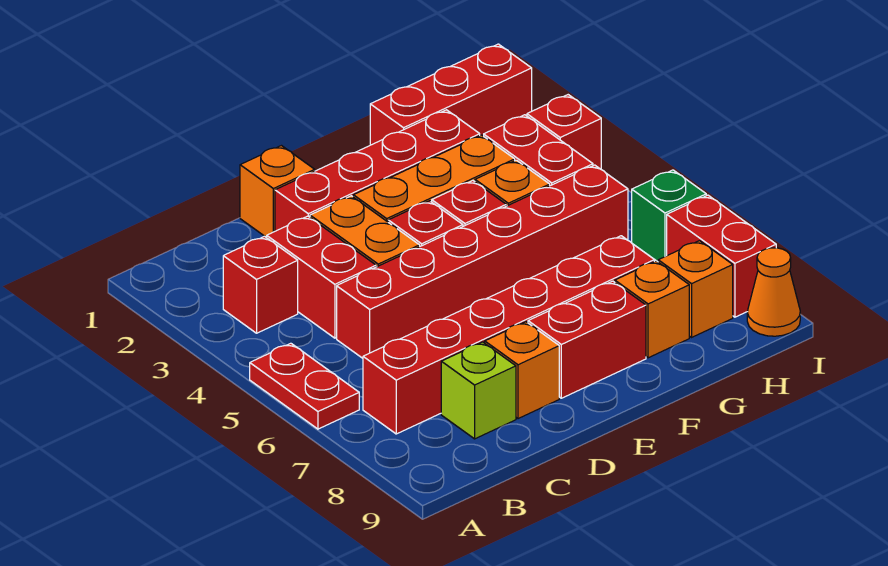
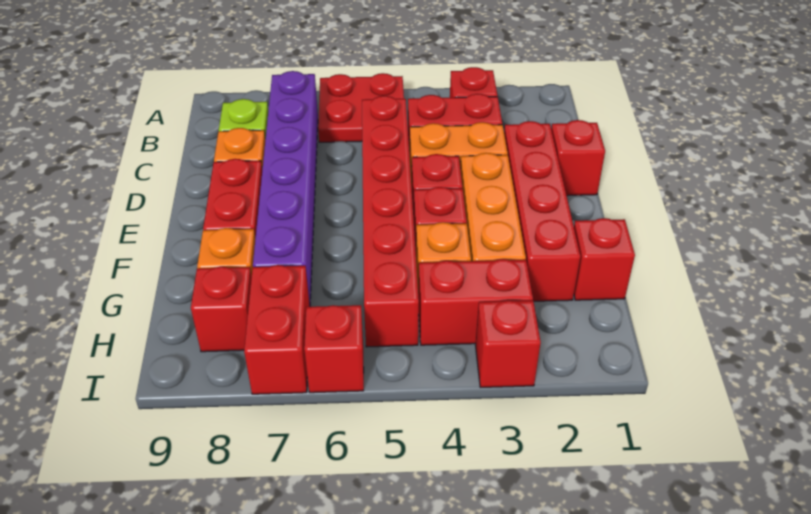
red 1x2 plate [250,343,359,429] -> red 2x2 plate [318,73,404,142]
red 1x6 brick [363,236,654,434] -> purple 1x6 brick [253,71,318,304]
orange 1x1 brick [240,146,315,238] -> red 1x1 brick [551,120,605,196]
red 1x3 brick [370,44,532,145] -> red 1x1 brick [574,218,635,300]
orange 1x1 brick [658,241,733,337] -> red 1x1 brick [191,267,252,352]
green 1x1 brick [632,170,706,262] -> red 1x1 brick [304,305,364,393]
red 1x2 brick [667,195,776,317] -> red 1x2 brick turned to [244,265,310,394]
orange 1x1 cone [747,248,800,336] -> none

